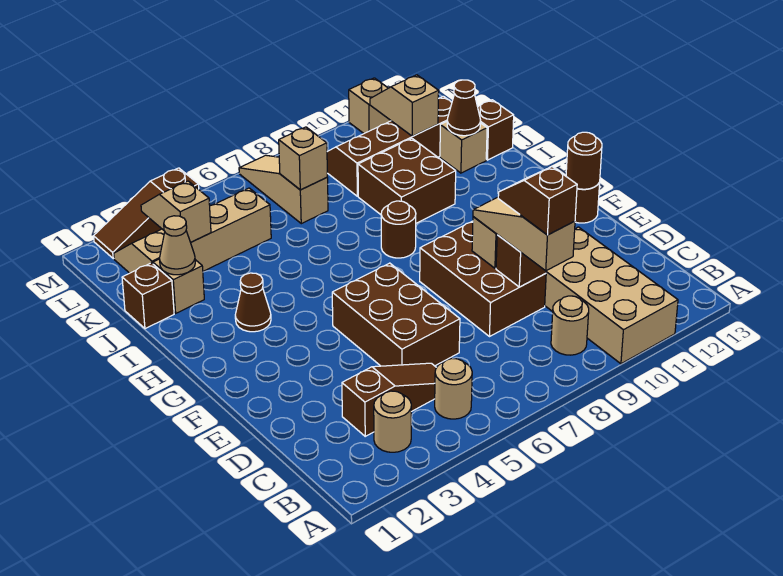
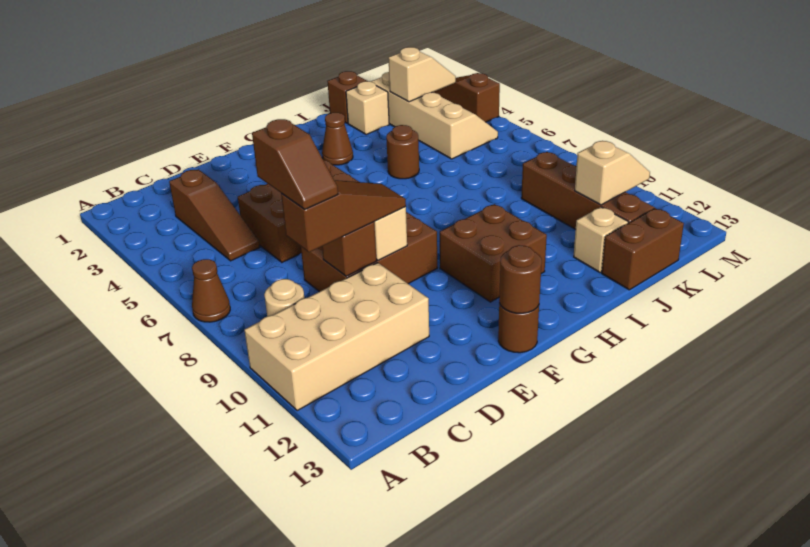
tan 1x1 round brick [374,391,411,452] -> none
tan 1x1 round brick [435,359,472,419] -> none
tan 1x3 slope [473,197,575,271] -> brown 1x3 slope [281,180,406,252]
brown 1x2 slope [498,167,577,235] -> brown 1x2 slope turned to [252,119,338,209]
brown 1x1 round brick [381,201,416,258] -> brown 1x1 round brick moved to [386,125,419,179]
brown 2x2 brick [358,138,456,223] -> brown 2x2 brick moved to [440,204,547,302]
tan 1x1 cone [160,216,195,275] -> none
brown 1x1 cone [447,80,480,136] -> brown 1x1 cone moved to [192,259,230,322]
brown 1x1 brick [478,100,514,160] -> brown 1x2 brick [602,208,684,290]
tan 1x3 slope [239,155,328,224] -> none
tan 1x1 brick [279,127,327,190] -> none
tan 1x1 brick [349,78,391,133] -> none

